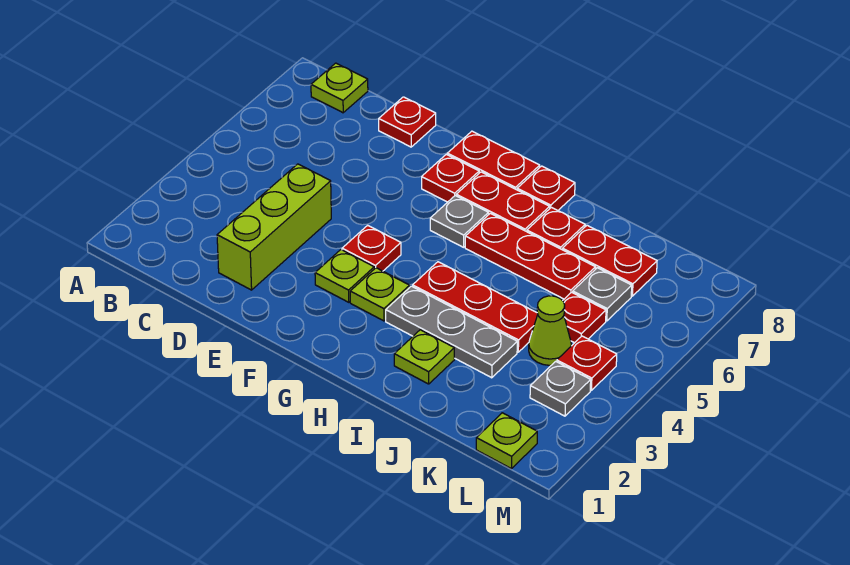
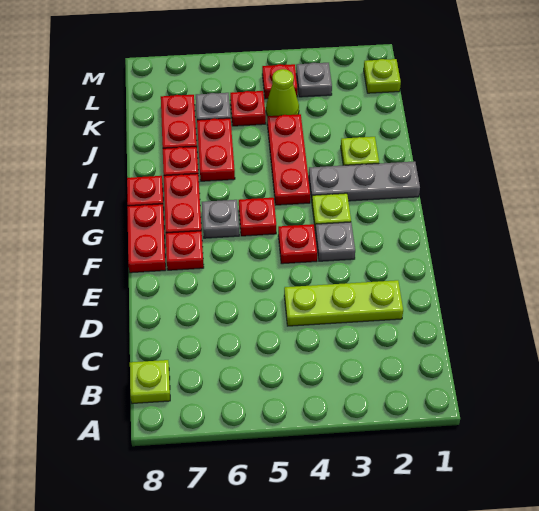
lime 1x3 brick [217,164,331,290] -> lime 1x3 plate [284,280,403,326]
red 1x1 plate [379,97,436,147] -> red 1x1 plate moved to [239,198,276,236]
lime 1x1 plate [315,250,374,302] -> grey 1x1 plate [315,222,355,261]
grey 1x3 plate [386,286,517,378] -> grey 1x3 plate turned to [309,161,420,201]
red 1x3 plate [465,213,596,299] -> red 1x2 plate [197,118,235,181]

